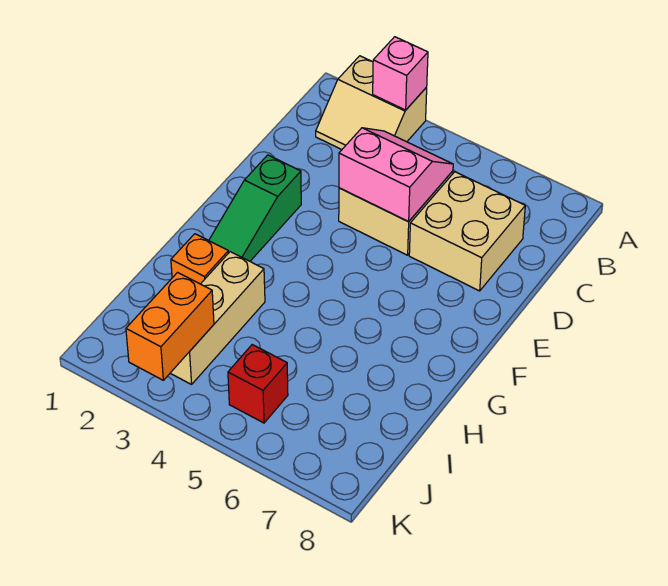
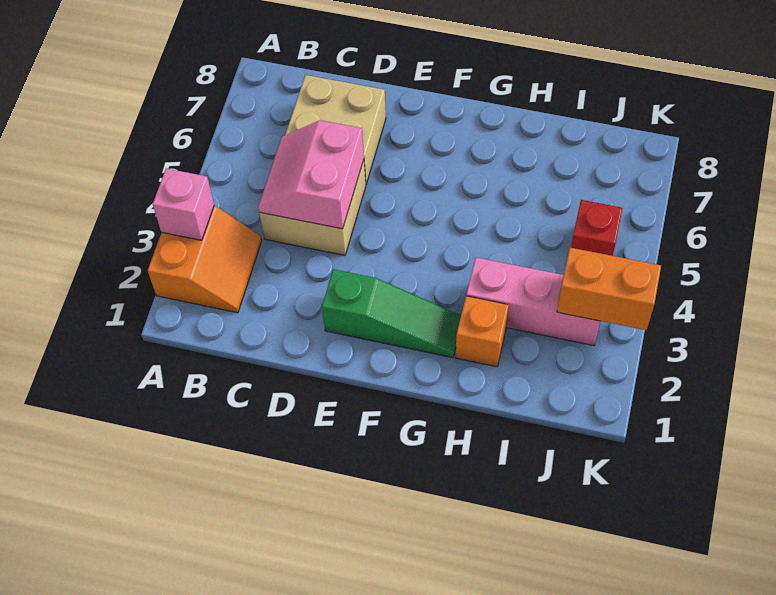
tan 2x2 slope [316,56,427,150] -> orange 2x2 slope [148,206,262,313]
tan 1x3 brick [171,252,265,384] -> pink 1x3 brick [466,258,600,346]

